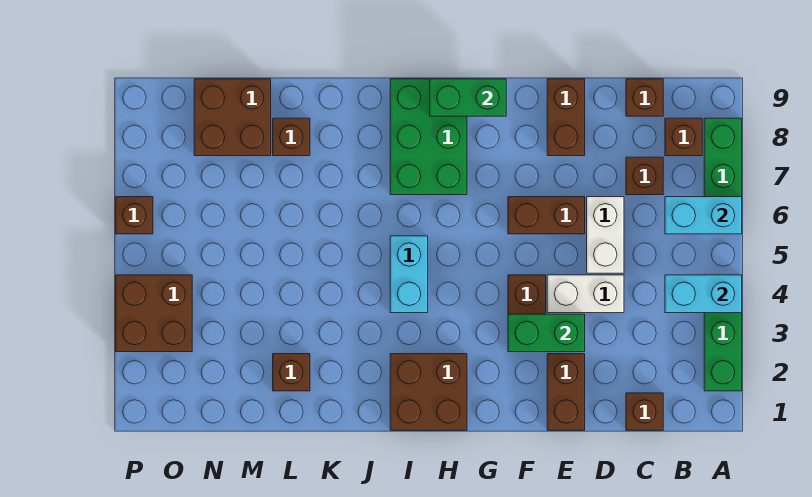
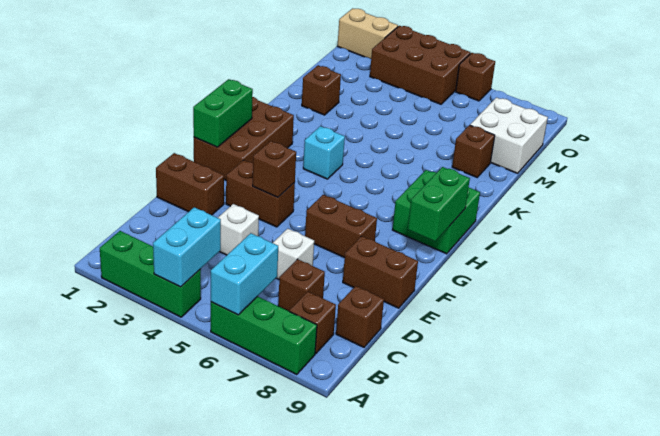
brown 1x1 brick [626,393,663,430] -> brown 1x1 brick moved to [253,141,296,197]
white 1x2 brick [547,275,624,313] -> white 1x1 brick [218,204,259,255]
white 1x2 brick [587,197,624,273] -> white 1x1 brick [273,229,314,279]
green 1x2 brick [508,314,585,352] -> green 1x2 brick moved to [193,79,253,147]
brown 1x2 brick [508,197,585,234] -> brown 1x2 brick turned to [305,195,377,258]
brown 2x2 brick [390,354,467,430] -> brown 2x3 brick [194,97,294,180]
green 2x3 brick [390,79,467,195] -> green 2x2 brick [392,170,480,254]
cyan 1x2 brick [390,236,428,313] -> cyan 1x1 brick [303,126,345,179]
brown 2x2 brick [194,79,271,156] -> white 2x2 brick [470,98,548,173]
brown 2x2 brick [116,275,192,352] -> brown 2x3 brick [370,26,470,104]
none -> tan 1x2 brick [338,8,398,59]

